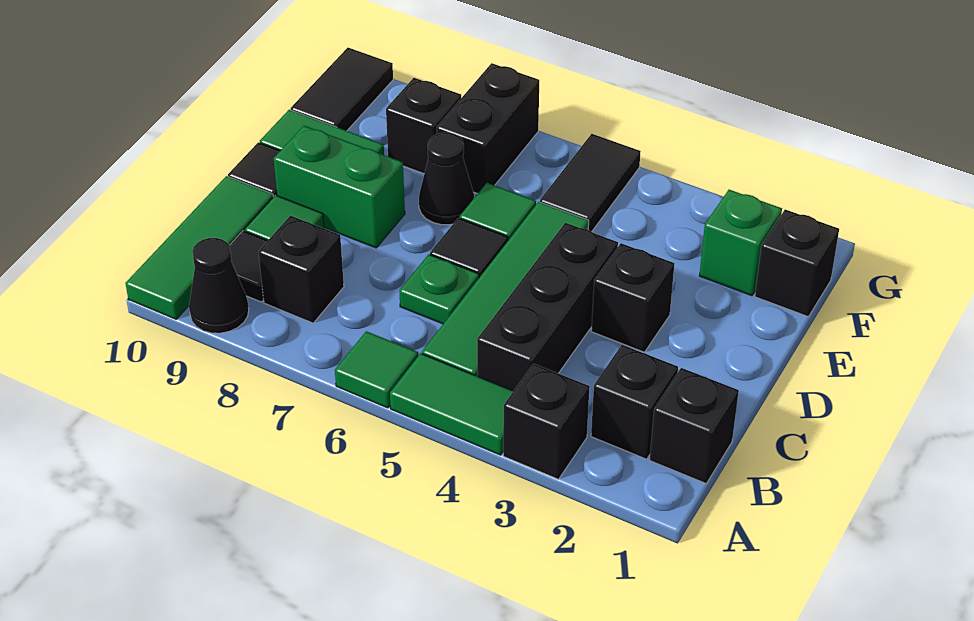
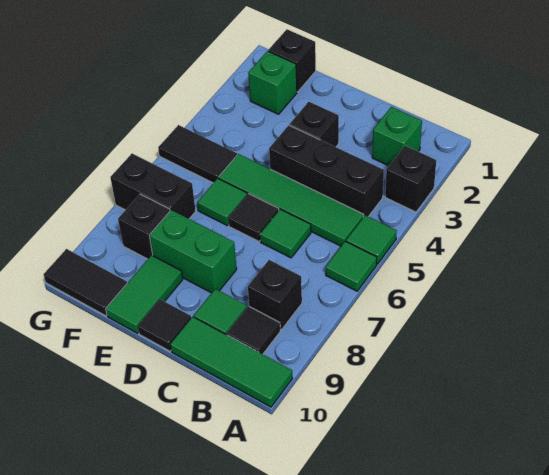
green 1x2 tile [390,353,513,455] -> green 1x1 tile [346,215,397,264]
black 1x1 cone [189,238,249,333] -> none
black 1x1 brick [650,368,739,483] -> none
black 1x1 brick [591,345,678,459] -> green 1x1 brick [372,107,422,166]
green 1x1 plate [399,254,479,324] -> green 1x1 tile [260,209,311,258]
green 1x2 brick [274,126,405,248] -> green 1x2 brick turned to [149,210,237,293]
black 1x1 cone [419,133,474,225] -> none

